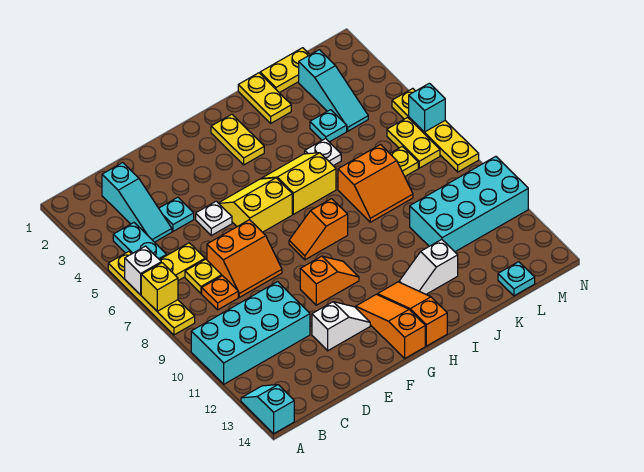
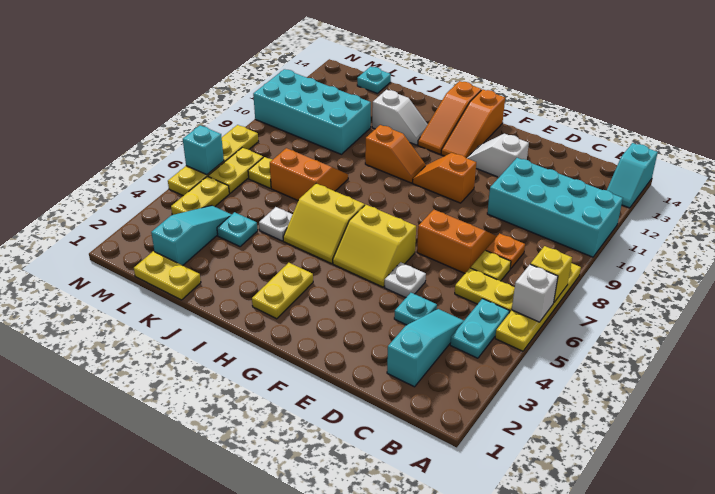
orange 1x2 slope [289,199,348,260] -> orange 1x2 slope moved to [365,125,426,183]
yellow 1x2 plate [238,73,291,123] -> yellow 1x2 plate moved to [171,176,229,215]

